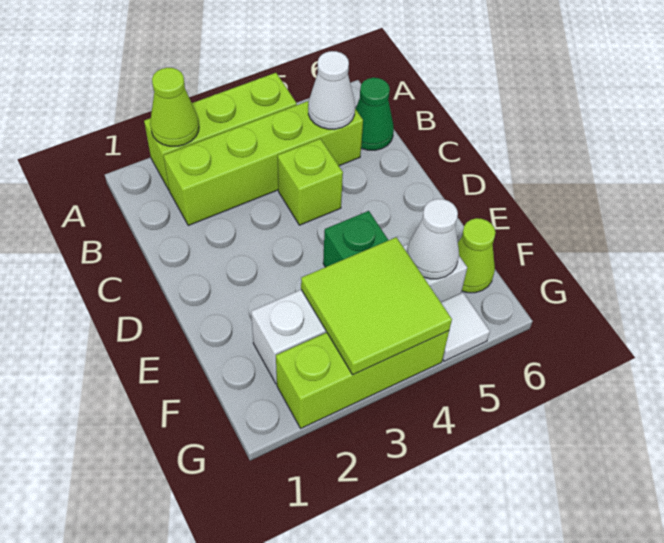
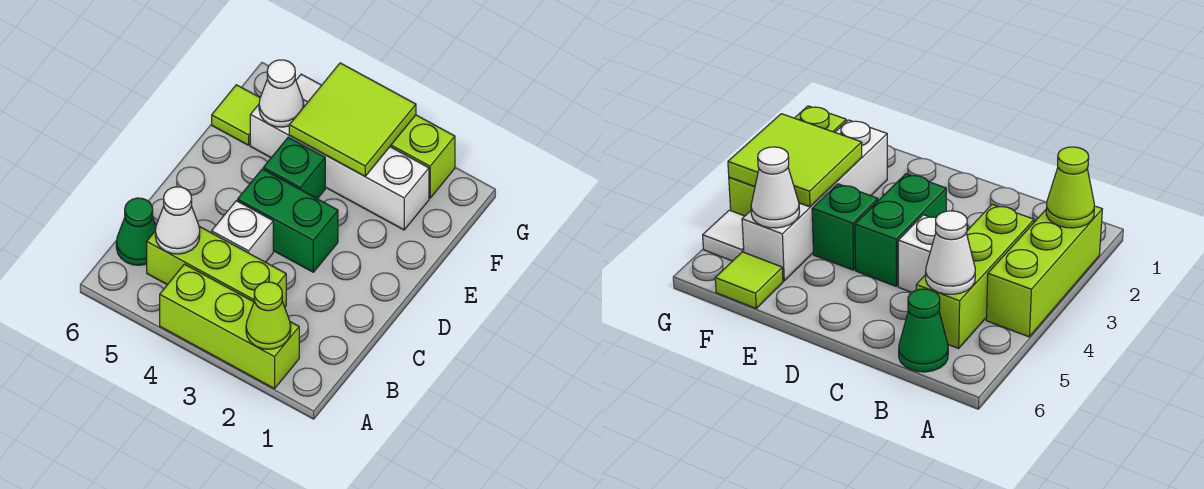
lime 1x4 brick [164,101,363,225] -> lime 1x3 brick [147,226,286,307]
lime 1x1 brick [278,139,343,225] -> white 1x1 brick [212,201,273,262]
none -> green 1x2 brick [238,169,338,272]
lime 1x1 cone [458,218,495,293] -> lime 1x1 tile [212,85,260,145]

